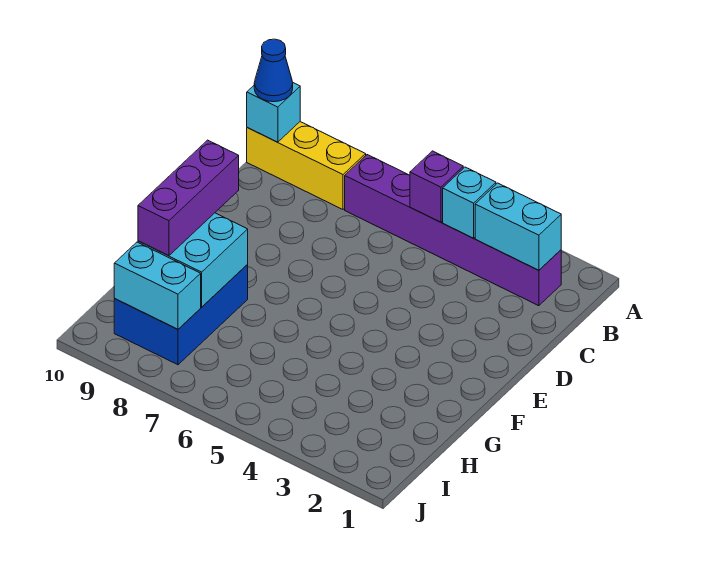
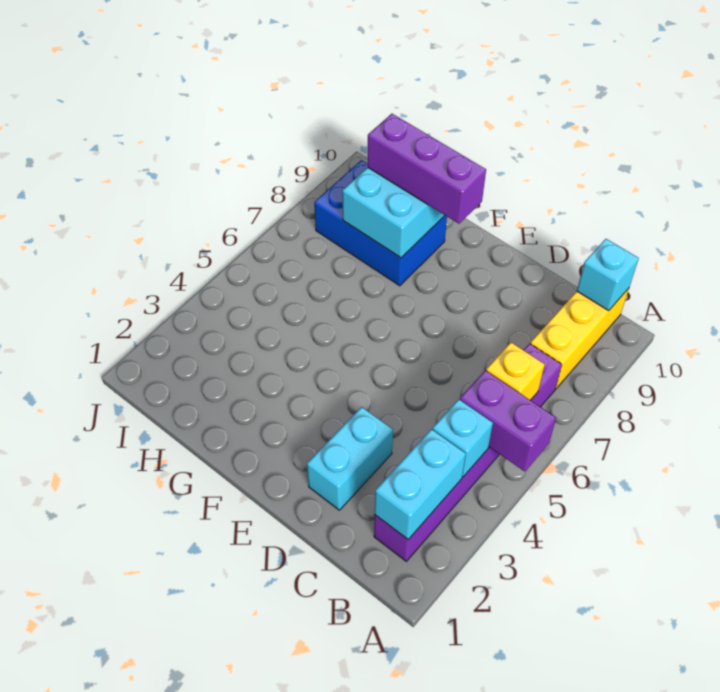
purple 1x1 brick [410,151,463,222] -> purple 1x2 brick [460,370,556,472]
none -> yellow 1x1 brick [486,343,545,400]
blue 1x1 cone [254,39,293,102] -> none
cyan 1x2 brick [114,242,201,329] -> cyan 1x2 brick moved to [307,407,393,510]

